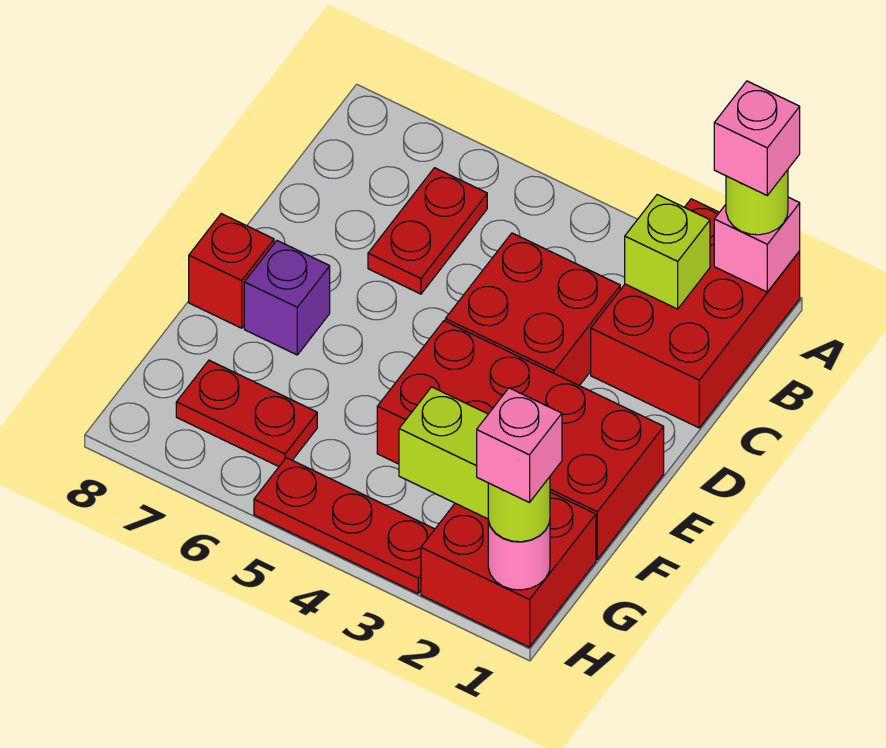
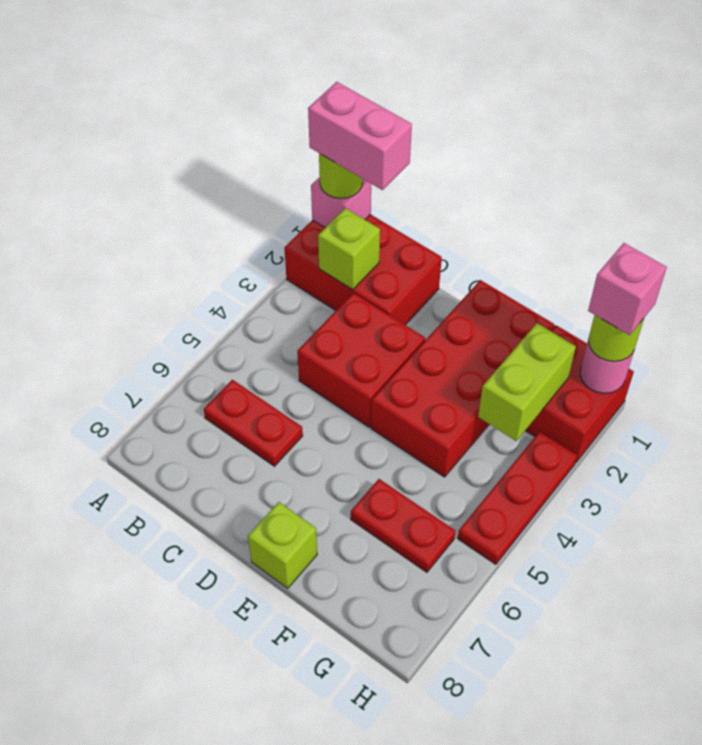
pink 1x1 brick [714,81,800,195] -> pink 1x2 brick [308,82,412,190]
purple 1x1 brick [244,241,330,355] -> none
red 1x1 brick [189,214,274,328] -> lime 1x1 brick [248,502,317,588]
red 1x2 plate [176,360,317,466] -> red 1x2 plate turned to [351,479,455,572]

